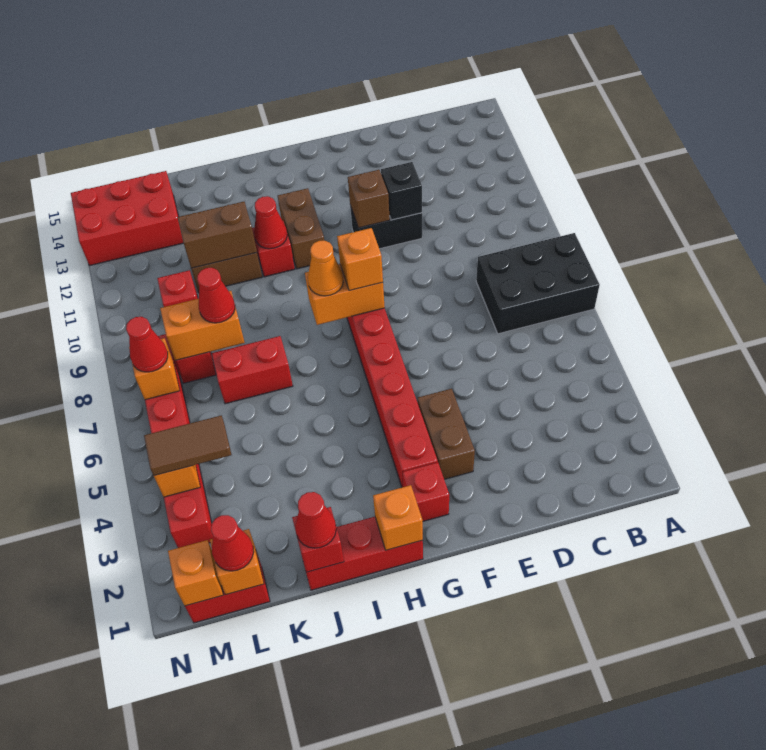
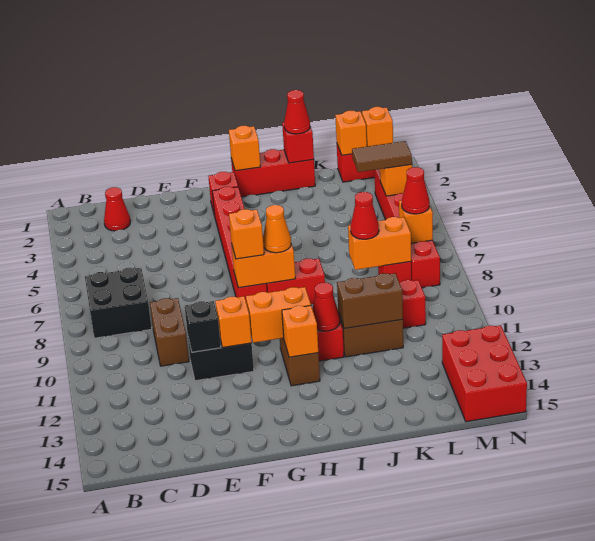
black 2x3 brick [476,233,600,334] -> black 2x2 brick [85,268,152,338]
brown 1x2 brick [418,389,475,479] -> brown 1x2 brick moved to [150,298,189,366]
brown 1x1 brick [348,170,390,228] -> orange 1x1 brick [215,296,252,347]
none -> orange 1x2 brick [246,287,311,343]
none -> orange 1x1 brick [282,306,318,357]
red 1x2 brick [211,336,293,404] -> red 1x2 brick moved to [266,259,325,305]
red 1x1 cone [211,515,254,571] -> red 1x1 cone moved to [104,187,130,231]
red 2x3 brick [71,171,183,266] -> red 2x3 brick turned to [442,325,527,422]

